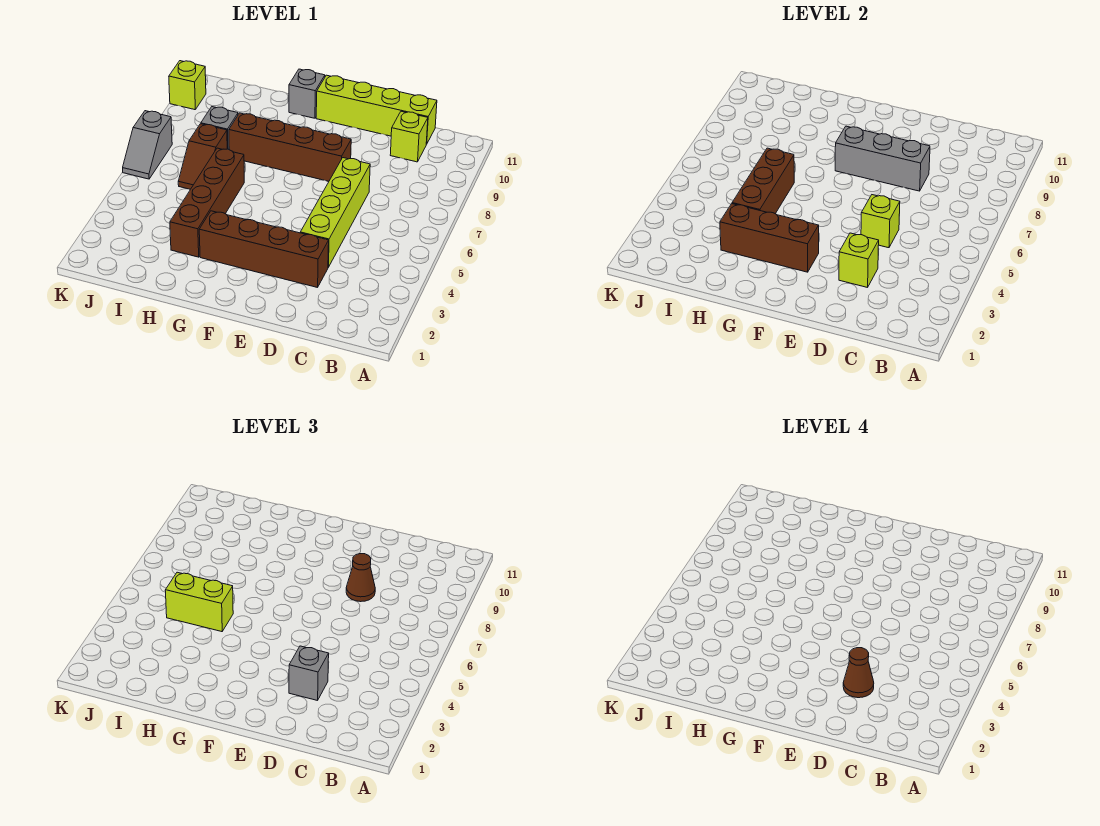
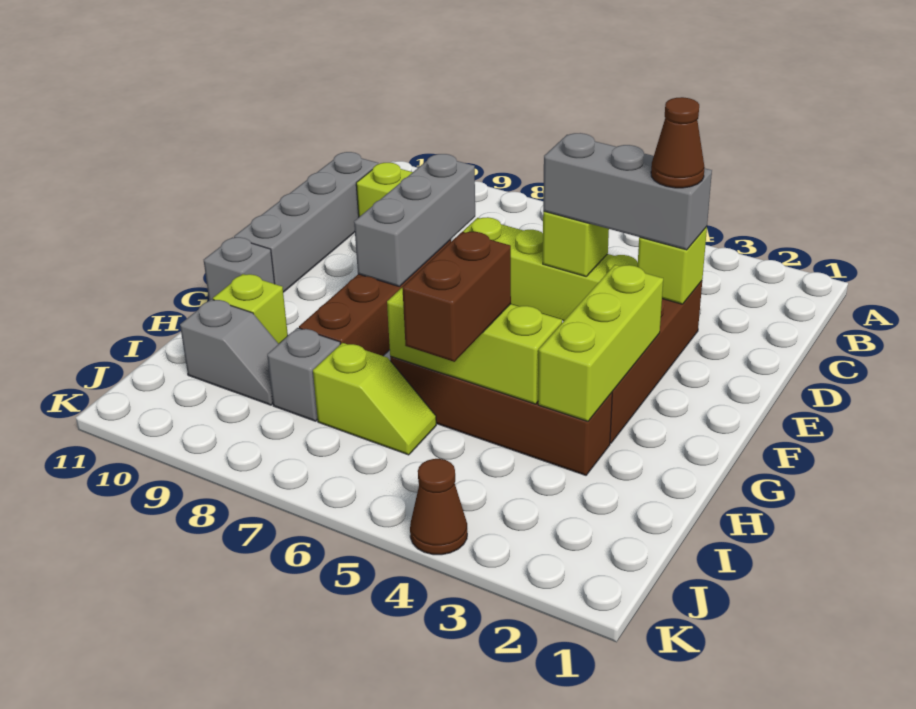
lime 1x4 brick [316,75,437,144] -> grey 1x4 brick [234,152,378,292]
grey 1x1 brick [289,646,329,701] -> grey 1x3 brick [543,133,712,250]
brown 1x1 cone [346,554,375,602] -> brown 1x1 cone moved to [410,459,467,555]
brown 1x3 brick [720,204,819,272] -> lime 1x3 brick [538,265,663,421]
brown 1x3 brick [732,148,794,214] -> lime 1x3 brick [387,288,562,404]
lime 1x2 brick [165,572,233,632] -> brown 1x2 brick [402,232,511,362]
brown 1x2 slope [178,124,227,189] -> lime 1x2 slope [313,343,436,455]
grey 1x2 slope [123,111,172,179] -> grey 1x2 slope moved to [180,299,278,405]
lime 1x1 brick [169,61,206,110] -> lime 1x1 brick moved to [213,274,288,344]

